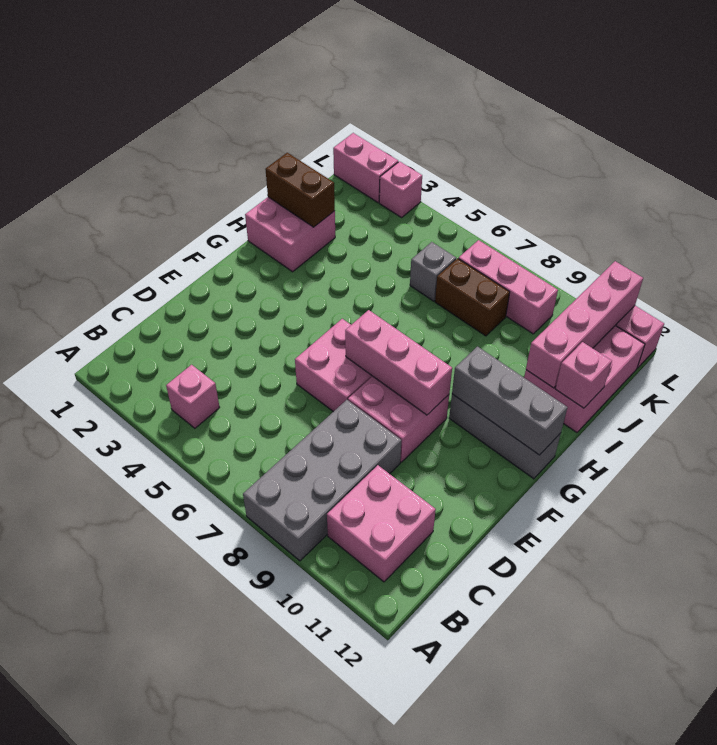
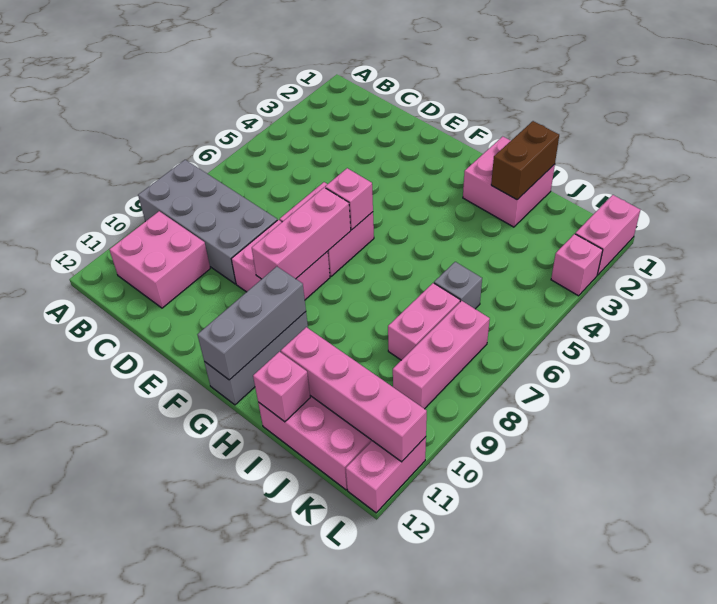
pink 1x1 brick [166,365,220,428] -> pink 1x1 brick moved to [325,168,373,230]
brown 1x2 brick [435,258,510,336] -> pink 1x2 brick [388,283,460,360]

